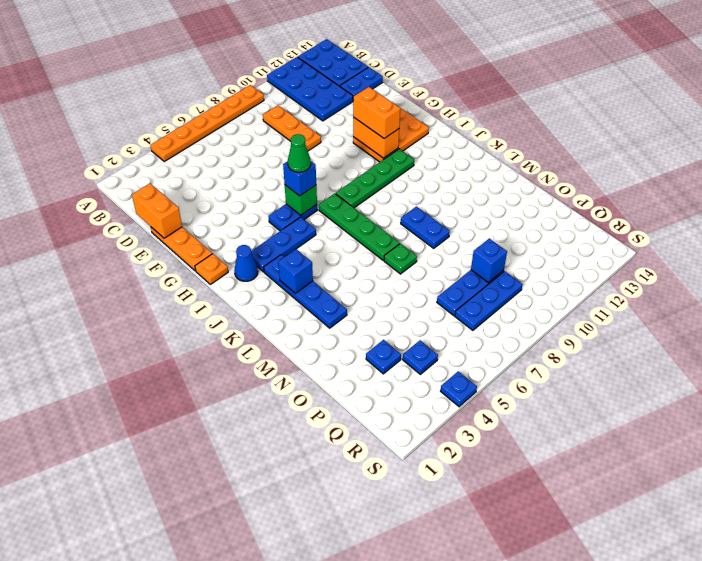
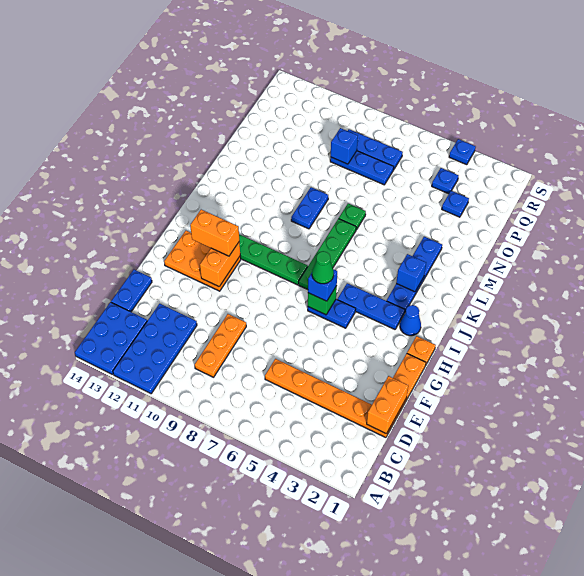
orange 1x6 plate [150,85,264,161] -> orange 1x6 plate moved to [265,359,396,438]
blue 1x2 plate [340,67,383,97] -> blue 1x2 plate turned to [111,270,152,312]
orange 1x2 brick [353,87,400,138] -> orange 1x2 brick turned to [190,210,239,256]

